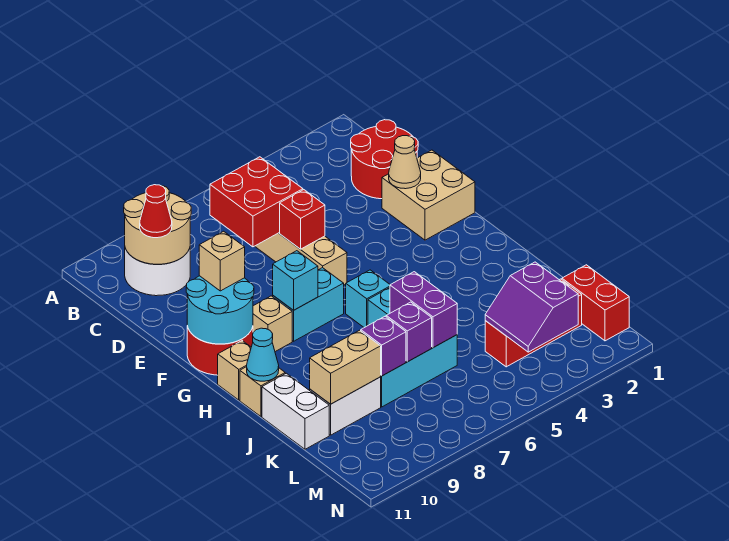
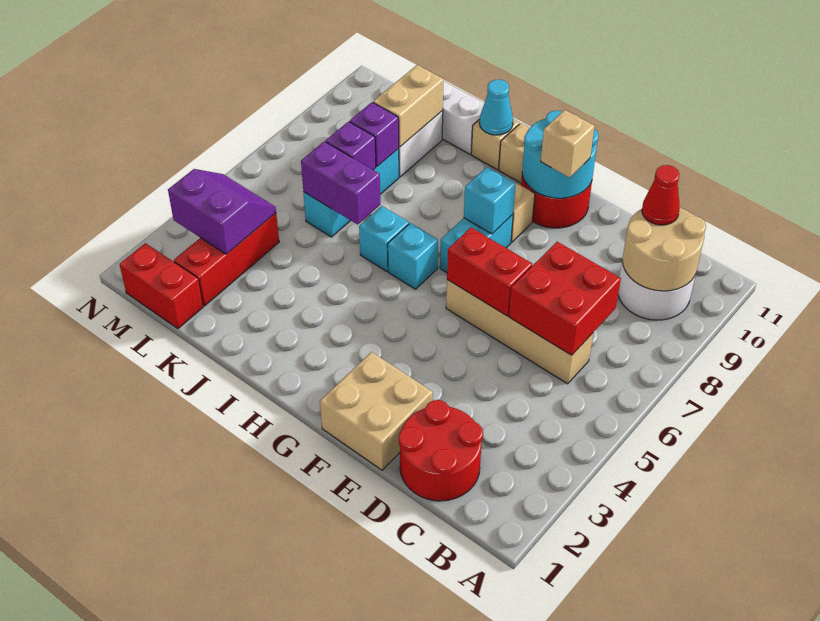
tan 1x1 cone [389,136,421,189] -> none
red 1x1 brick [280,190,325,249] -> red 1x2 brick [447,228,532,316]

